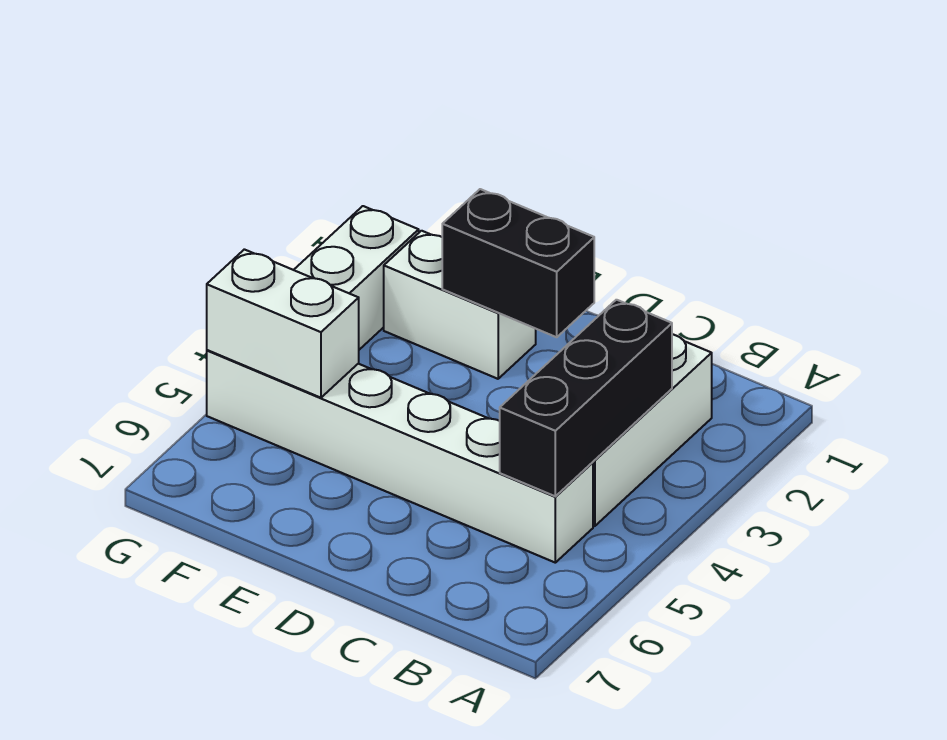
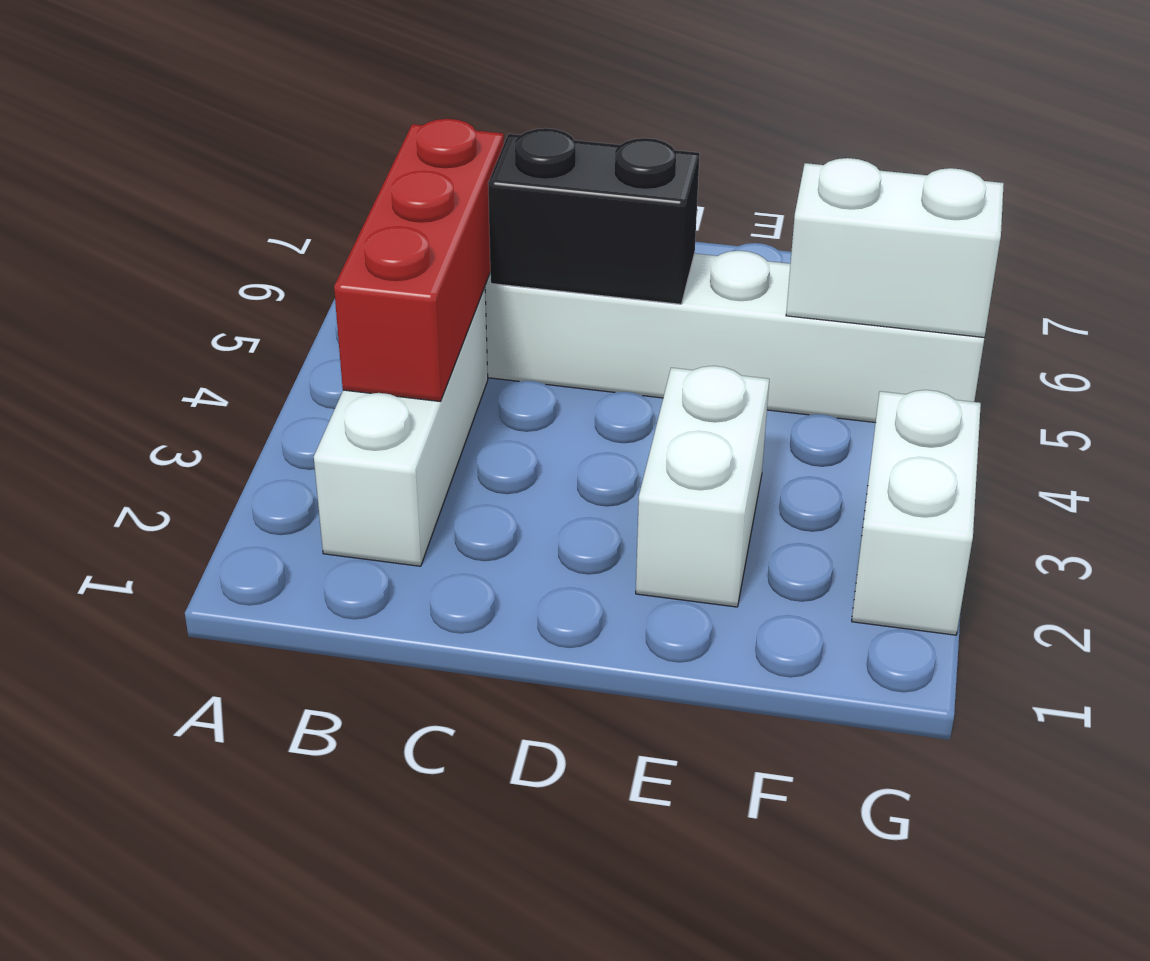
black 1x3 brick [500,300,672,496] -> red 1x3 brick [334,119,504,401]
black 1x2 brick [442,189,594,337] -> black 1x2 brick moved to [488,128,700,304]
white 1x2 brick [384,231,536,379] -> white 1x2 brick turned to [636,366,769,607]

